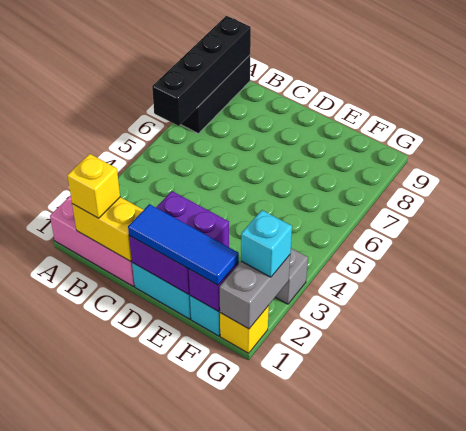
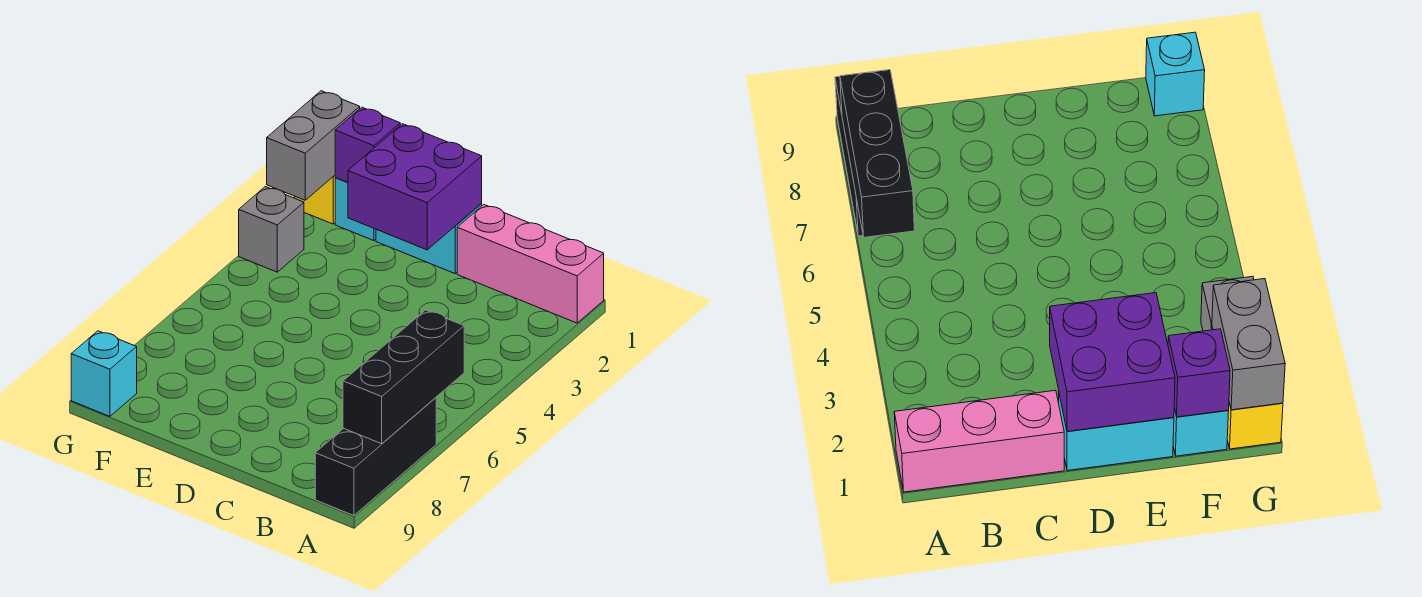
black 1x4 brick [152,16,251,126] -> black 1x3 brick [343,310,464,444]
yellow 1x2 brick [72,197,143,261] -> none
yellow 1x1 brick [67,154,120,218] -> none
blue 1x3 tile [128,204,239,285] -> none
cyan 1x1 brick [241,210,292,277] -> cyan 1x1 brick moved to [71,331,137,416]

